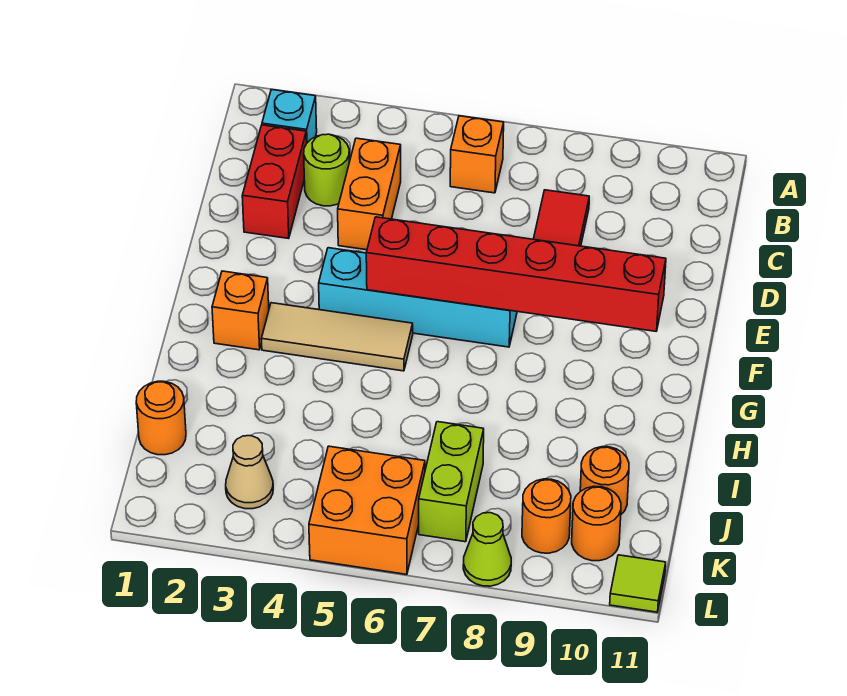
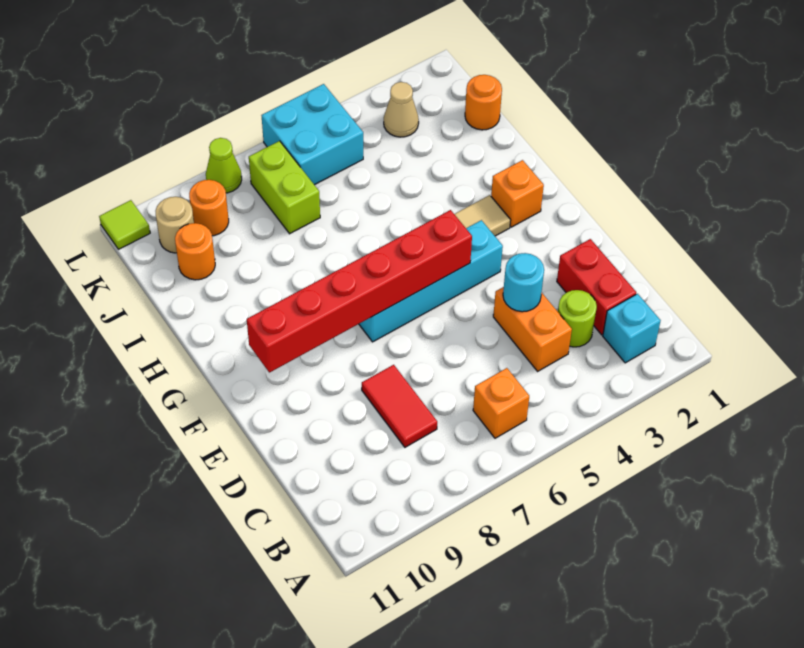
none -> cyan 1x1 round brick [503,253,544,312]
orange 2x2 brick [309,446,425,574] -> cyan 2x2 brick [261,84,363,185]
orange 1x1 round brick [572,486,621,561] -> tan 1x1 round brick [156,197,194,253]

